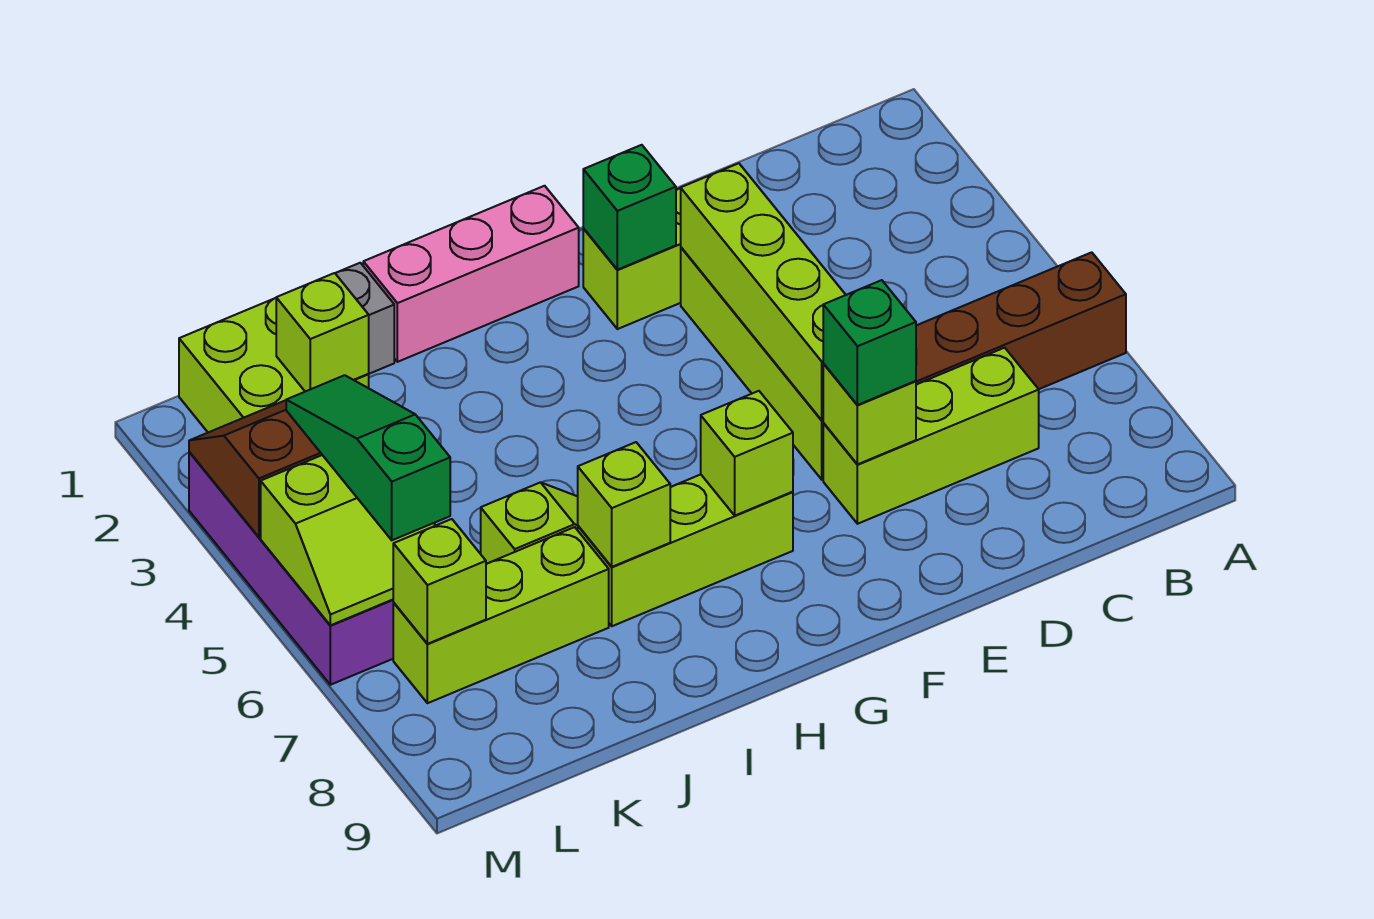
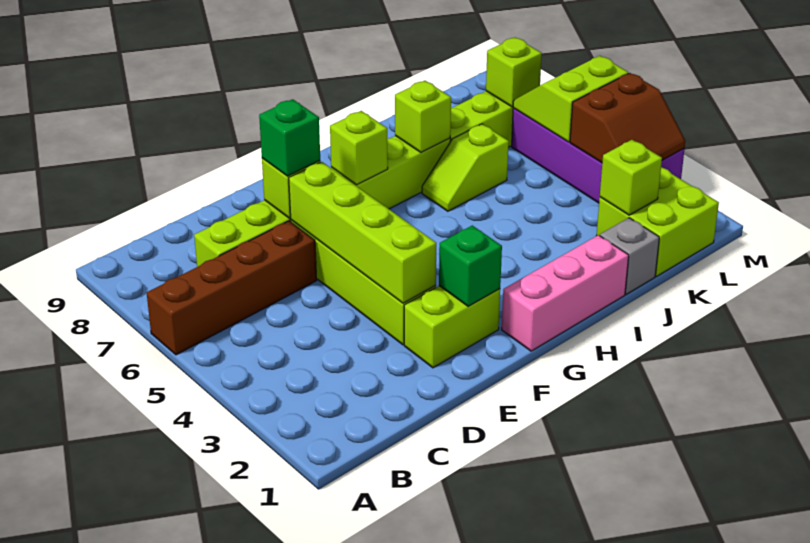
green 1x3 slope [286,375,450,540] -> none

